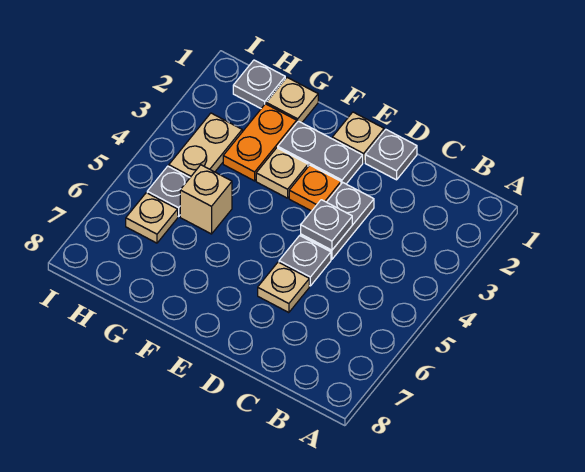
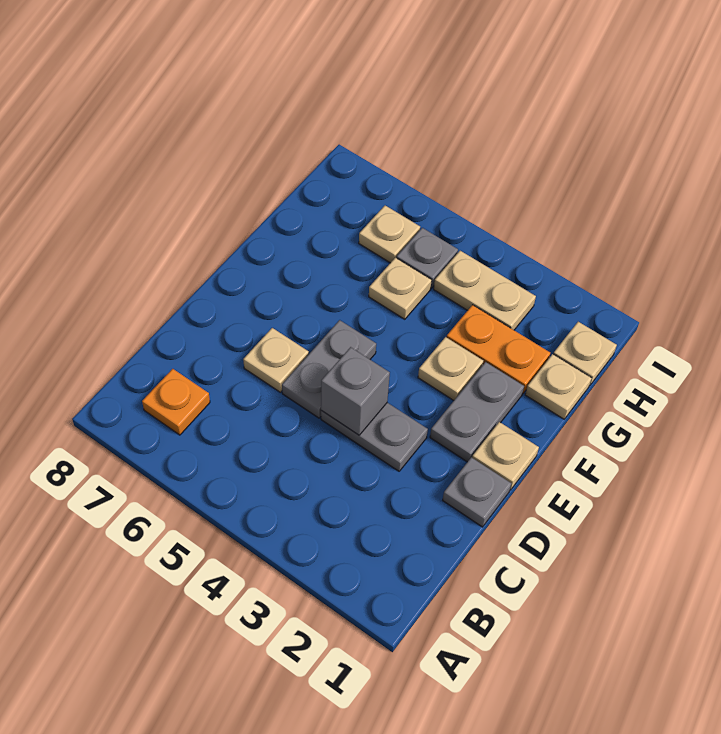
grey 1x1 plate [301,200,352,250] -> grey 1x1 brick [321,347,390,435]
grey 1x1 plate [279,236,331,286] -> grey 1x2 plate [282,320,376,418]
orange 1x1 plate [289,165,341,211] -> orange 1x1 plate moved to [142,369,210,435]
tan 1x1 brick [180,165,232,234] -> tan 1x1 plate [369,258,432,319]
grey 1x1 plate [233,60,285,108] -> tan 1x1 plate [553,322,617,386]

